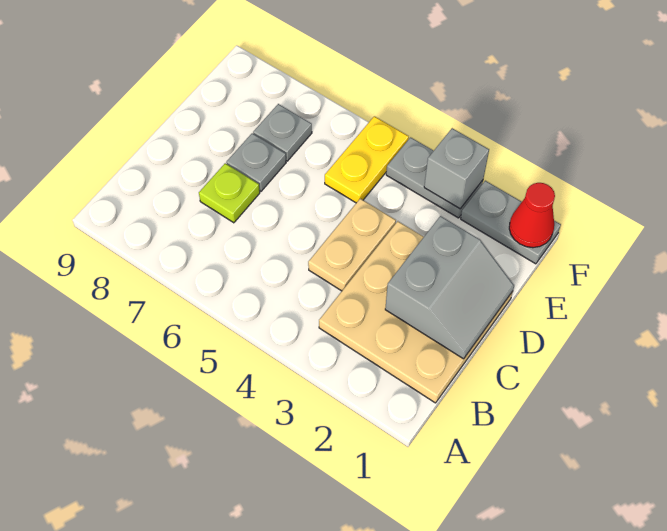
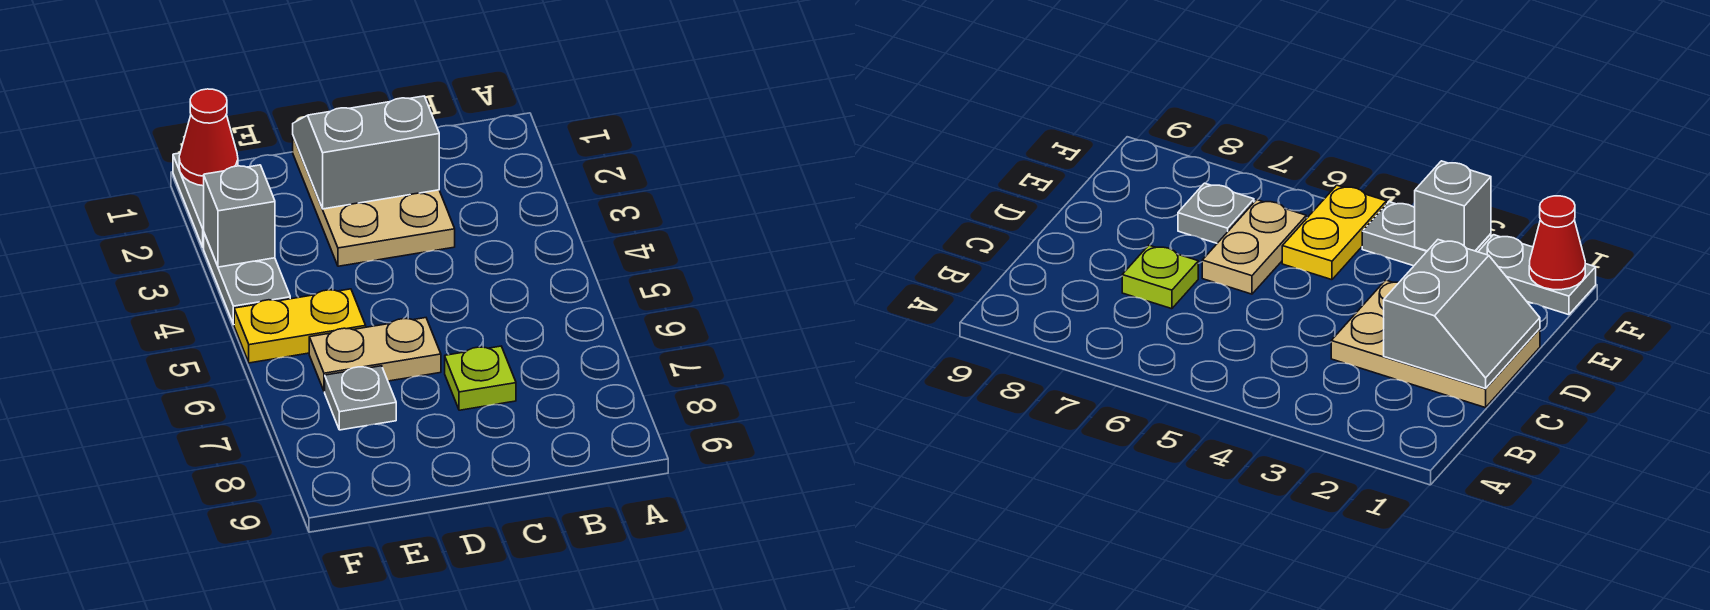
tan 3x3 plate [319,221,513,403] -> tan 2x3 plate [293,137,455,266]
tan 1x2 plate [308,199,396,291] -> tan 1x2 plate moved to [309,318,441,392]
grey 1x1 plate [226,133,286,191] -> none

